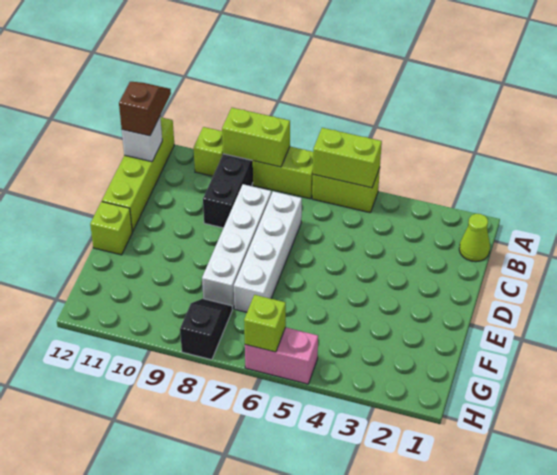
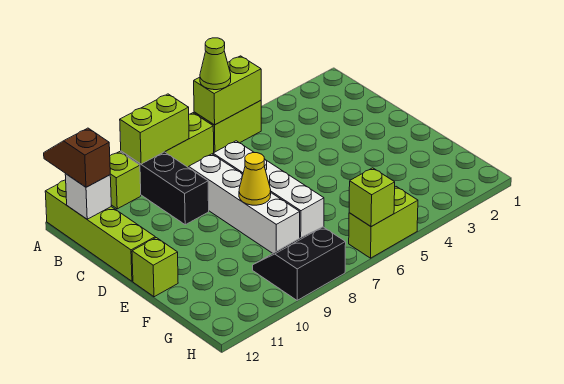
lime 1x1 cone [459,214,490,262] -> lime 1x1 cone moved to [200,38,231,90]
none -> yellow 1x1 cone [239,153,271,205]
black 1x2 slope [180,299,232,360] -> black 2x2 slope [253,227,346,300]
pink 1x2 brick [245,327,318,384] -> lime 1x2 brick [349,187,418,258]

